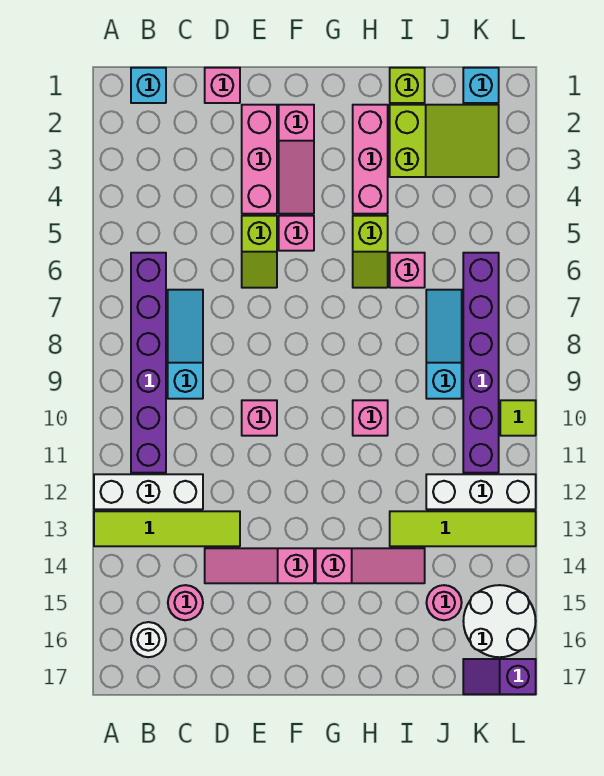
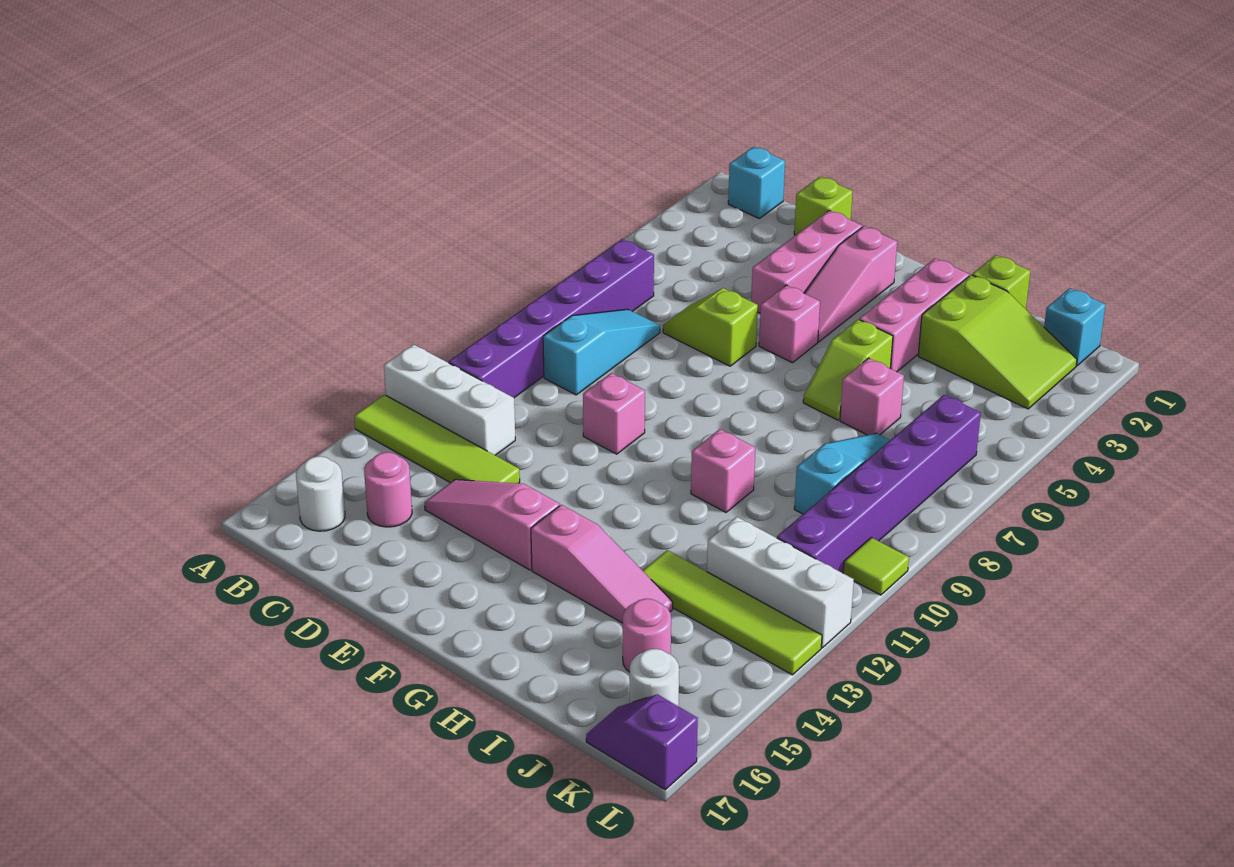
pink 1x1 brick [205,68,240,103] -> lime 1x1 brick [794,177,853,235]
lime 1x2 slope [242,216,277,288] -> lime 1x2 slope turned to [663,288,758,366]
white 2x2 round brick [463,585,536,657] -> white 1x1 round brick [630,649,679,706]

